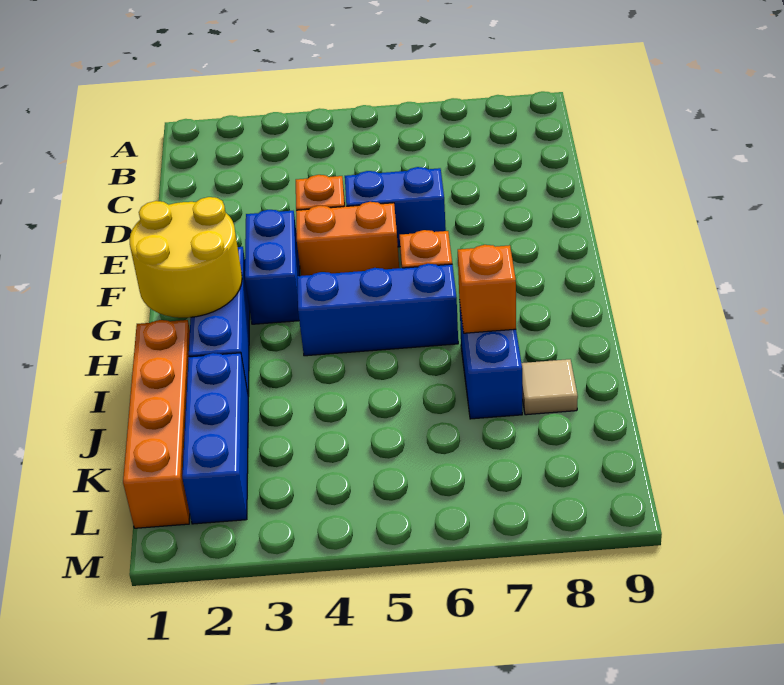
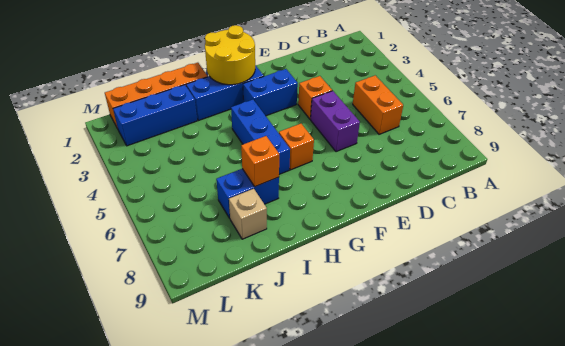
blue 1x2 brick [345,167,446,247] -> purple 1x2 brick [311,91,360,152]
orange 1x2 brick [296,202,399,276] -> orange 1x2 brick moved to [353,75,403,134]
tan 1x1 tile [521,359,578,415] -> tan 1x1 brick [229,189,267,239]

